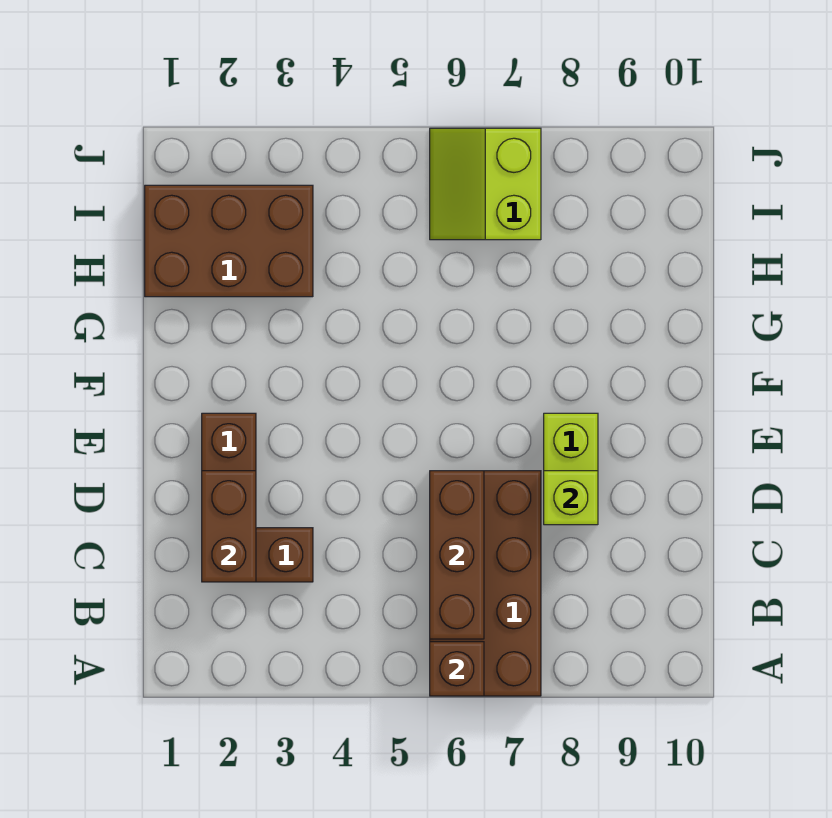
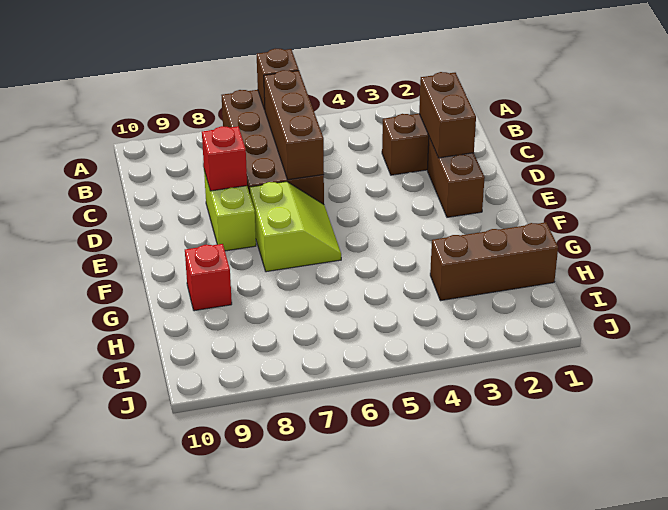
lime 1x1 brick [544,471,598,525] -> red 1x1 brick [202,126,247,191]
none -> red 1x1 brick [185,244,232,311]
brown 2x3 brick [145,185,313,297] -> brown 1x3 brick [430,222,558,301]
lime 2x2 slope [430,128,541,240] -> lime 2x2 slope moved to [249,182,341,272]

